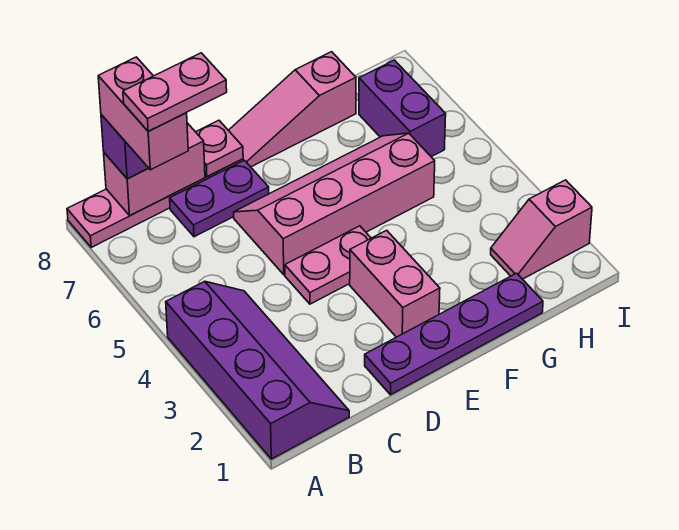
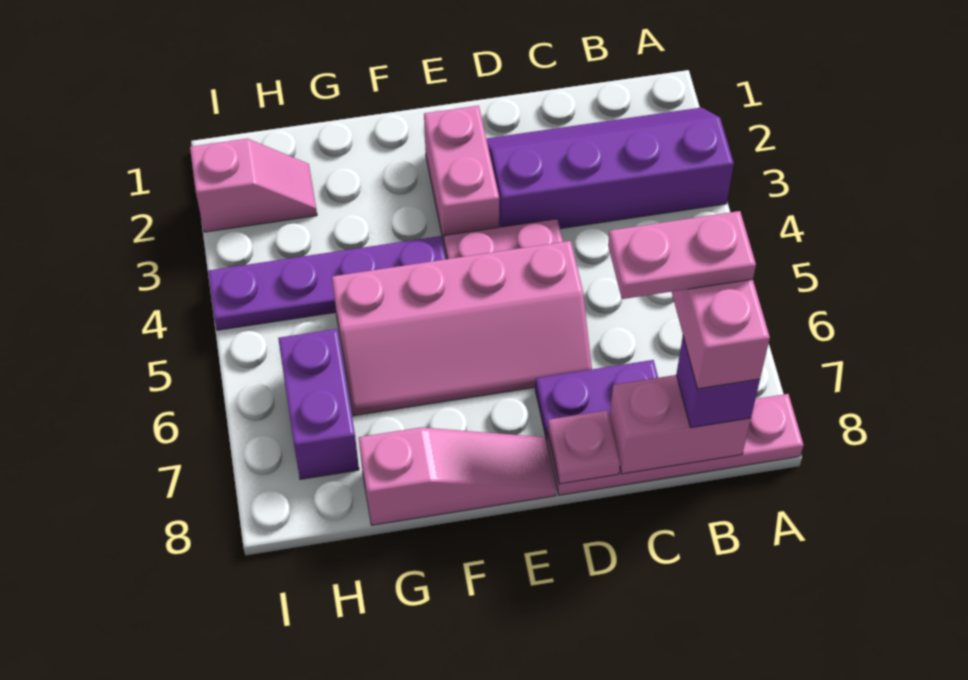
purple 2x4 slope [166,281,349,459] -> purple 2x4 slope turned to [486,107,734,229]
purple 1x4 plate [365,273,543,395] -> purple 1x4 plate moved to [208,236,446,330]

